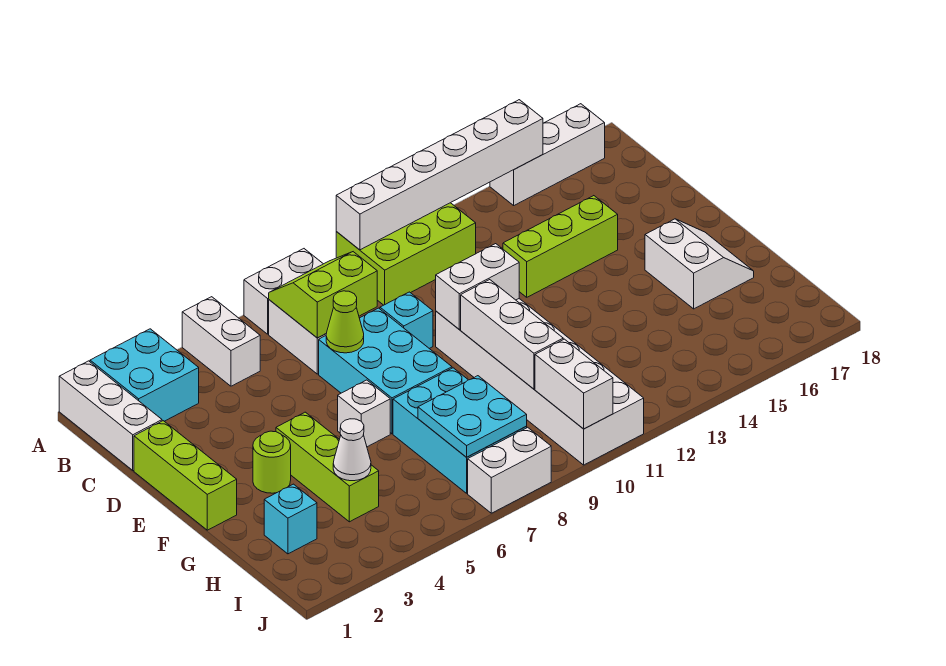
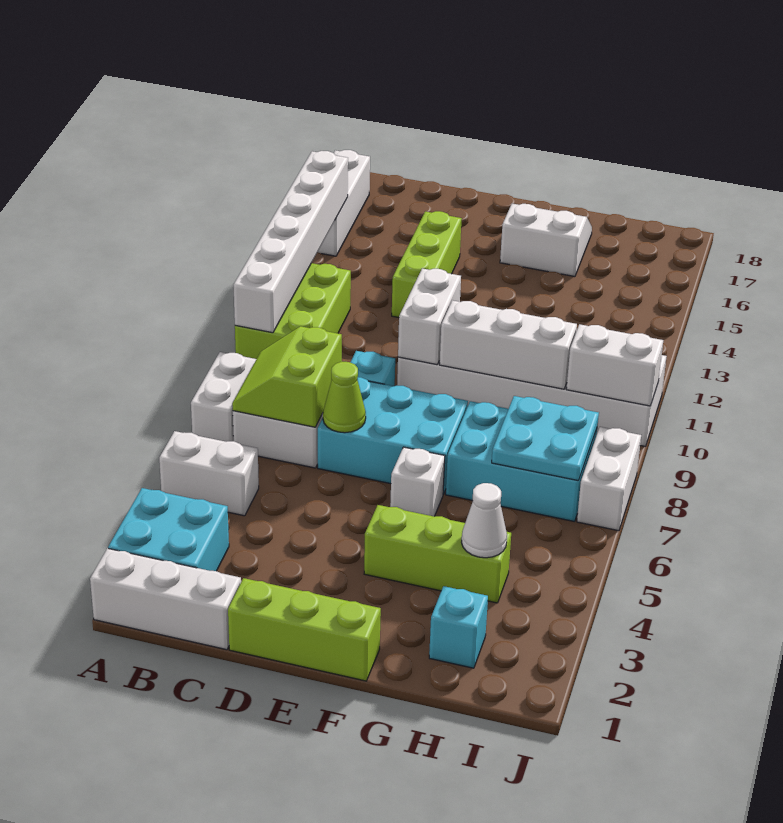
lime 1x1 round brick [253,431,291,493] -> none

